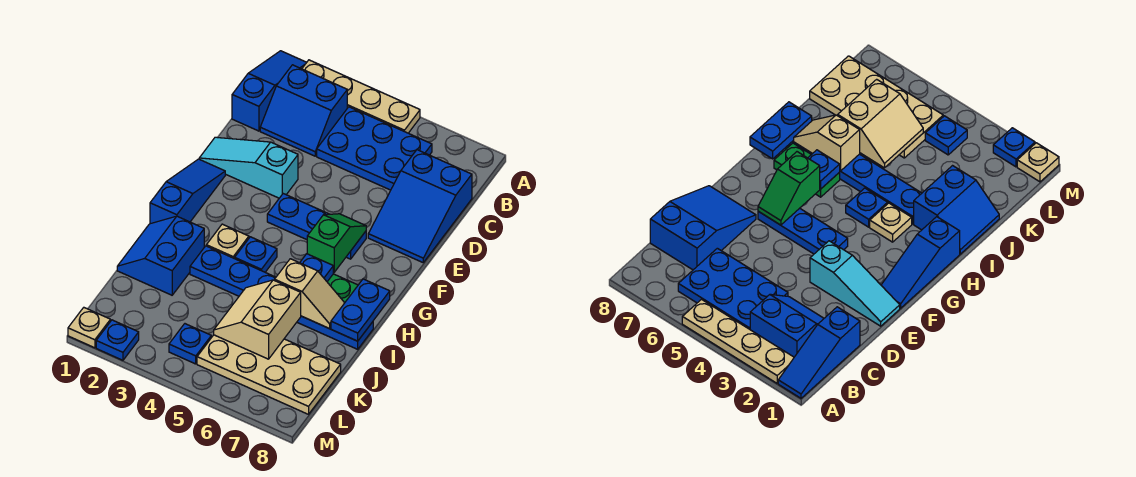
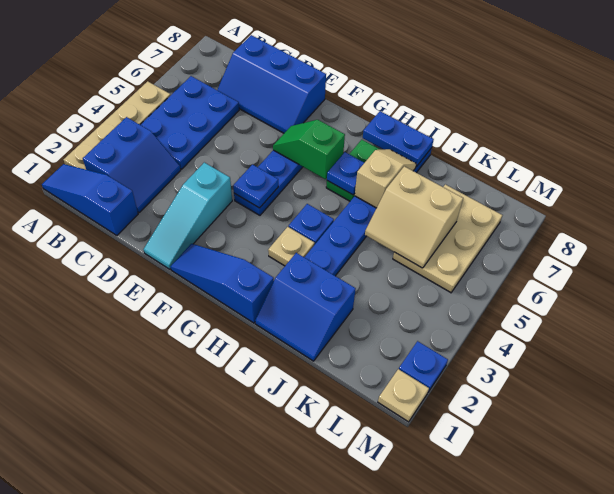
blue 2x3 slope [368,150,472,262] -> blue 2x3 slope turned to [218,35,326,133]
tan 2x4 plate [197,335,341,414] -> tan 2x3 plate [393,184,502,293]
blue 1x1 plate [169,324,211,364] -> blue 1x1 plate moved to [233,164,278,208]

